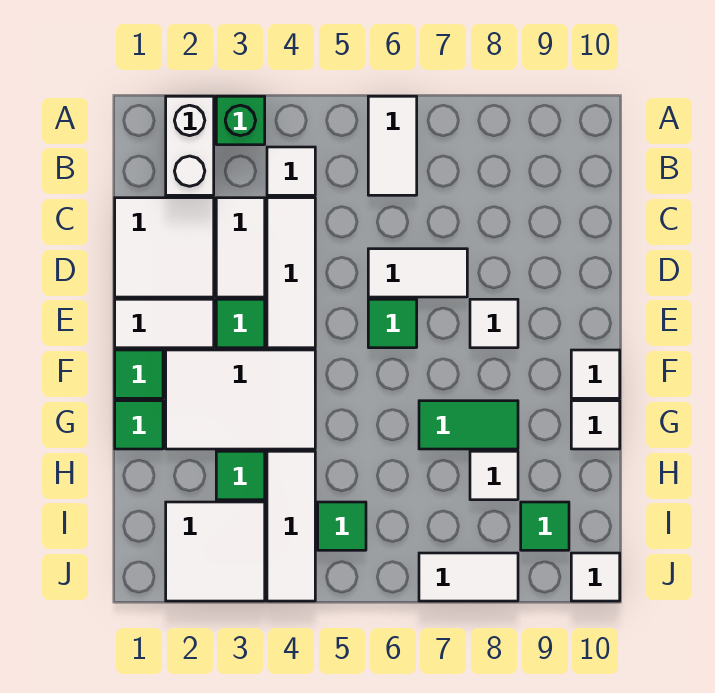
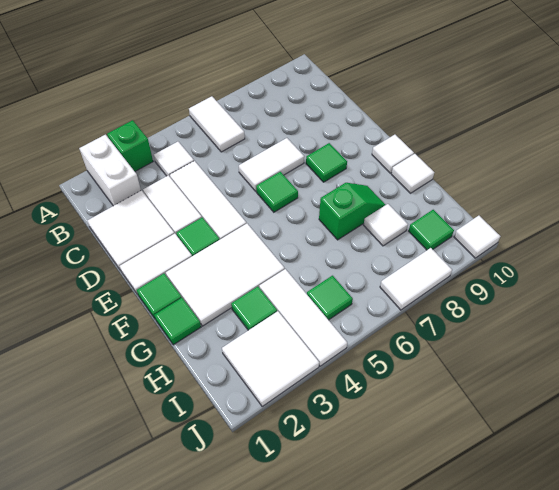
white 1x1 tile [470,299,518,348] -> green 1x1 tile [306,143,347,182]
green 1x2 tile [419,401,518,449] -> green 1x2 slope [319,183,385,240]

